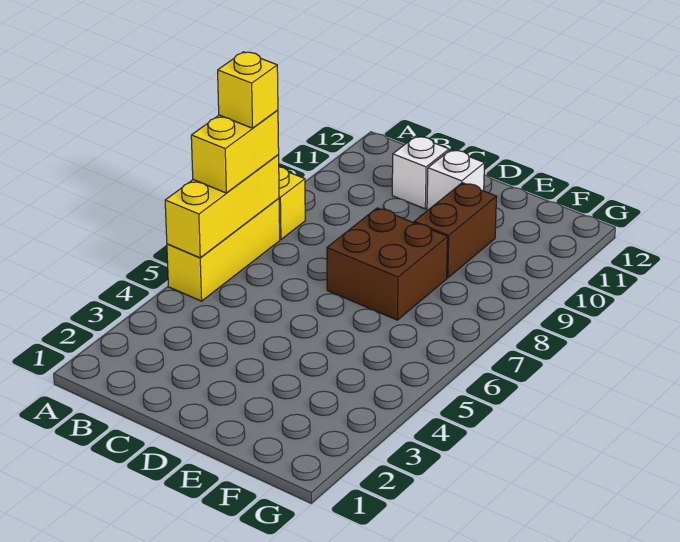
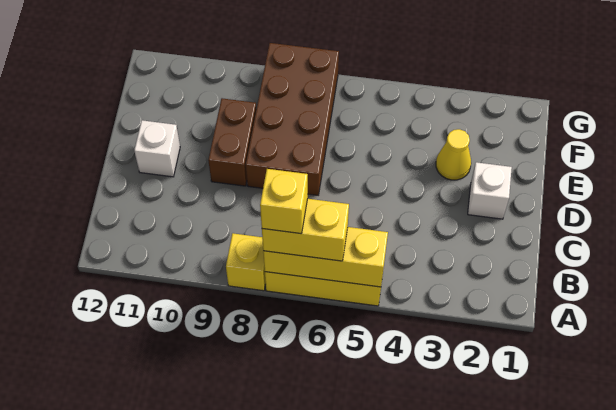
white 1x1 brick [392,136,449,209] -> white 1x1 brick moved to [468,162,512,219]
brown 2x2 brick [327,208,448,320] -> brown 2x4 brick [246,43,339,195]
none -> yellow 1x1 cone [436,129,471,180]
brown 1x2 brick [414,183,497,278] -> brown 1x2 brick turned to [208,98,256,186]

